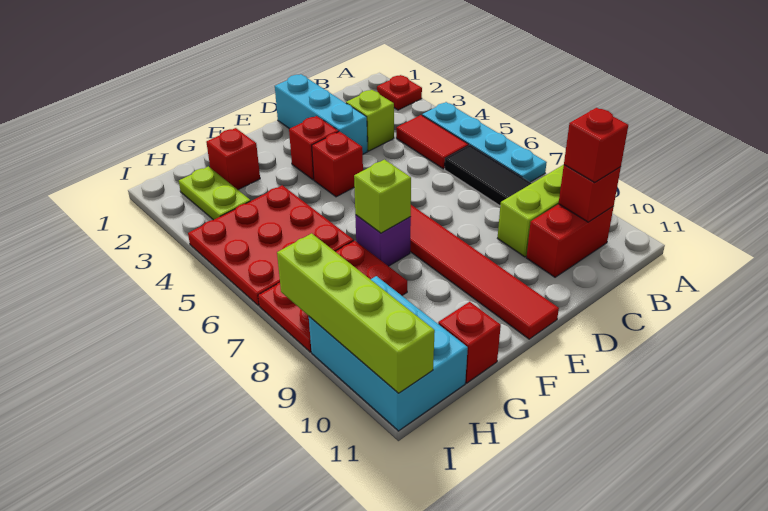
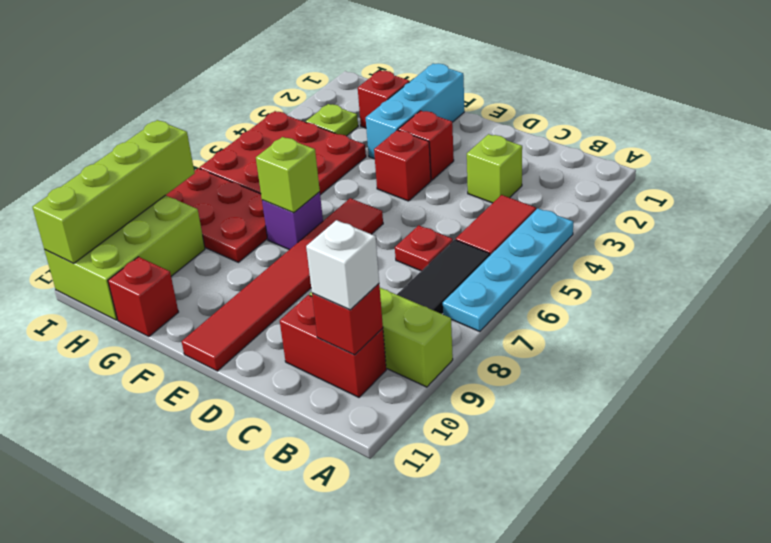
red 1x1 plate [377,75,422,110] -> red 1x1 plate moved to [395,225,453,271]
red 1x1 brick [564,108,628,183] -> white 1x1 brick [306,220,379,310]
cyan 1x3 brick [275,74,367,154] -> cyan 1x3 brick moved to [366,63,464,159]
lime 1x2 plate [179,166,250,220] -> lime 1x1 plate [306,104,358,136]
cyan 2x3 brick [309,276,468,431] -> lime 2x3 brick [45,195,205,320]

